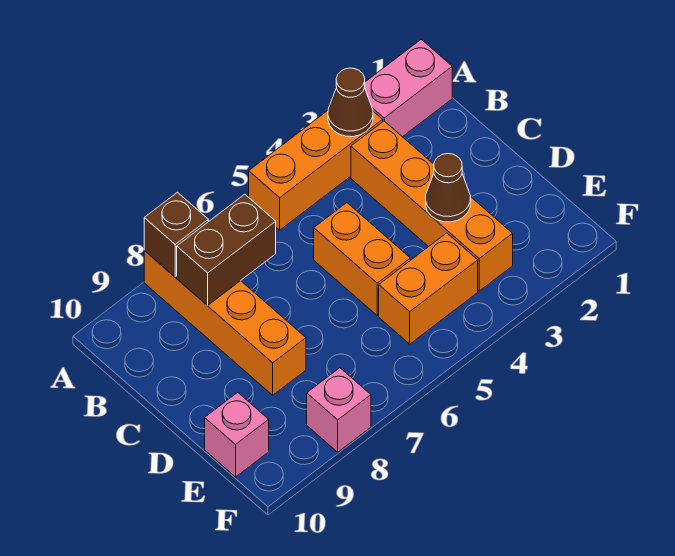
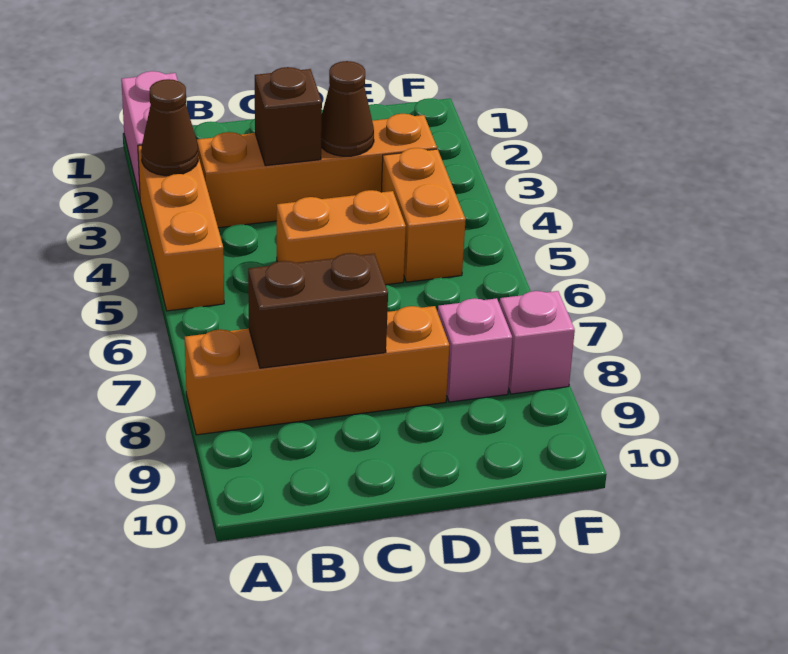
brown 1x1 brick [144,192,208,277] -> brown 1x1 brick moved to [255,67,322,166]
brown 1x2 brick [177,194,276,306] -> brown 1x2 brick turned to [248,253,388,368]
pink 1x1 brick [205,392,269,477] -> pink 1x1 brick moved to [438,298,512,402]

